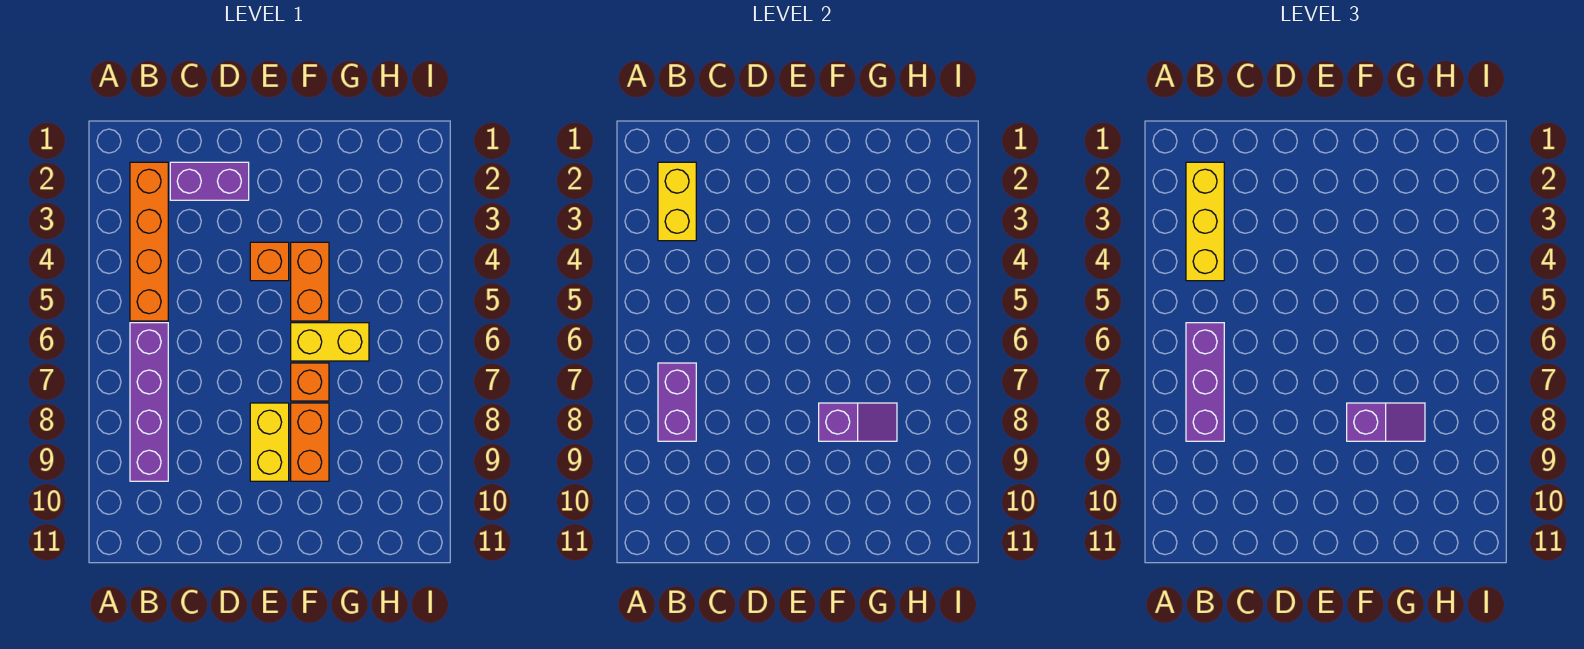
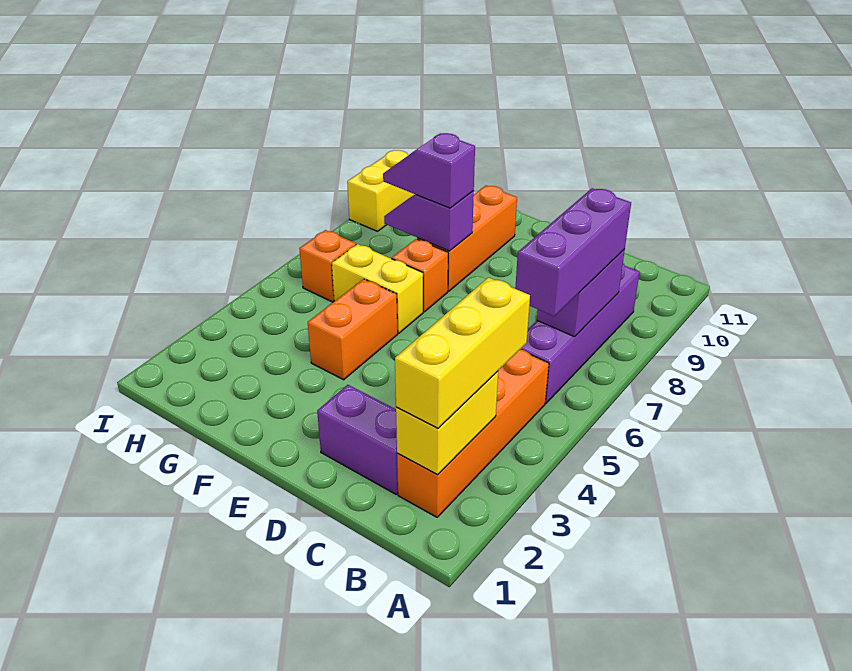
orange 1x1 brick [250,242,289,281] -> orange 1x1 brick moved to [299,230,356,302]
yellow 1x2 brick [250,403,289,481] -> yellow 1x2 brick moved to [347,150,415,231]
orange 1x2 brick [291,403,329,481] -> orange 1x3 brick [417,186,517,291]

